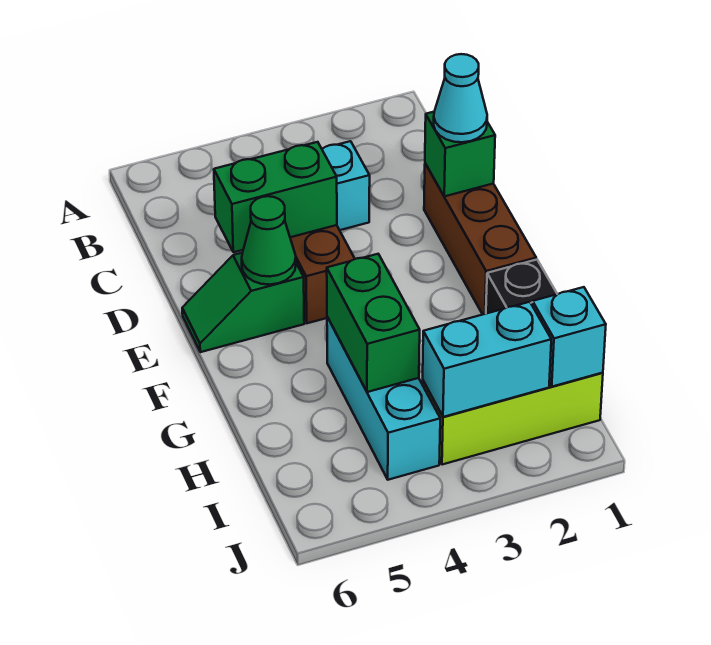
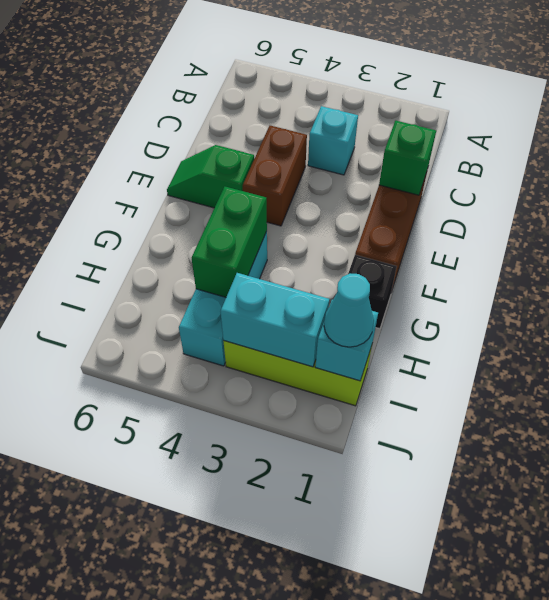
cyan 1x1 cone [434,54,487,142] -> cyan 1x1 cone moved to [324,273,374,347]
green 1x2 brick [214,142,337,252] -> none
green 1x1 cone [242,196,296,285] -> none

